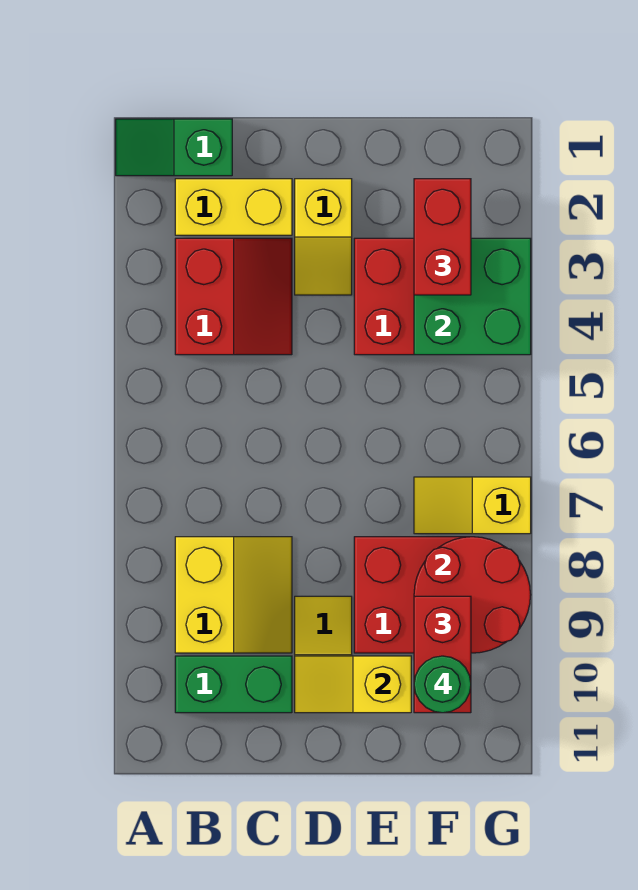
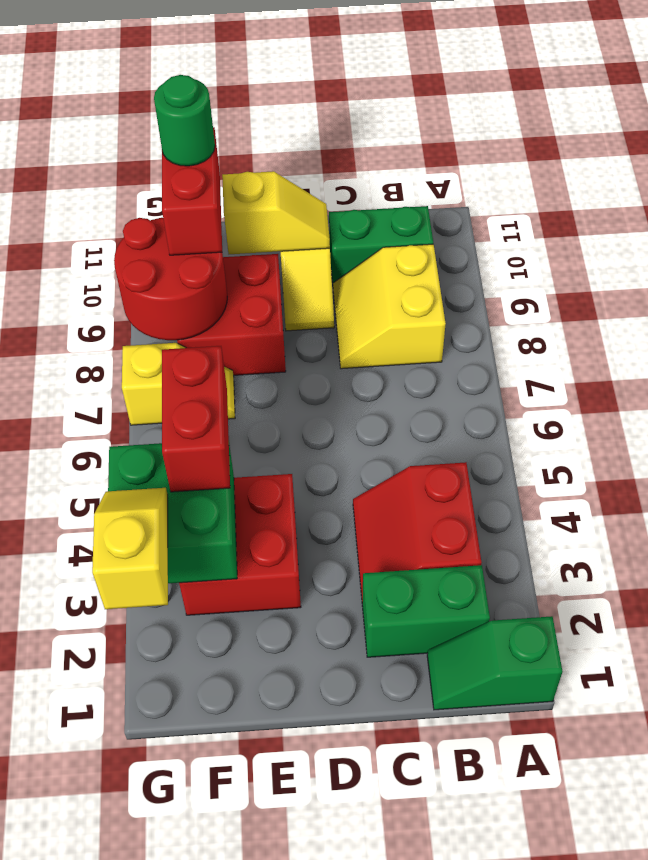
green 1x2 slope [116,119,232,176] -> green 1x2 slope turned to [427,616,562,710]
yellow 1x2 brick [175,179,292,235] -> green 1x2 brick [362,565,490,657]
yellow 1x2 slope [295,179,352,295] -> yellow 1x2 slope moved to [92,488,168,609]
red 1x2 brick [414,179,471,295] -> red 1x2 brick moved to [162,346,230,492]

